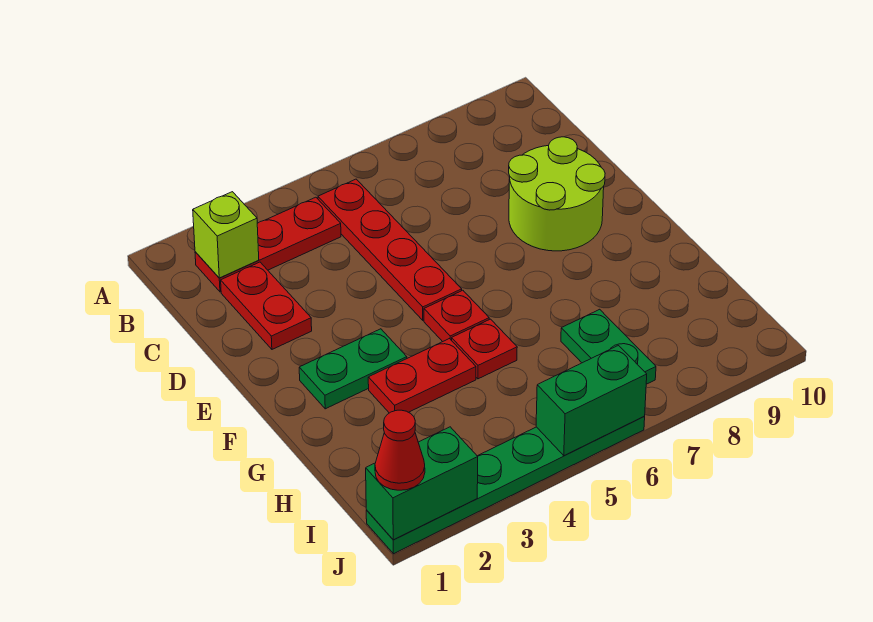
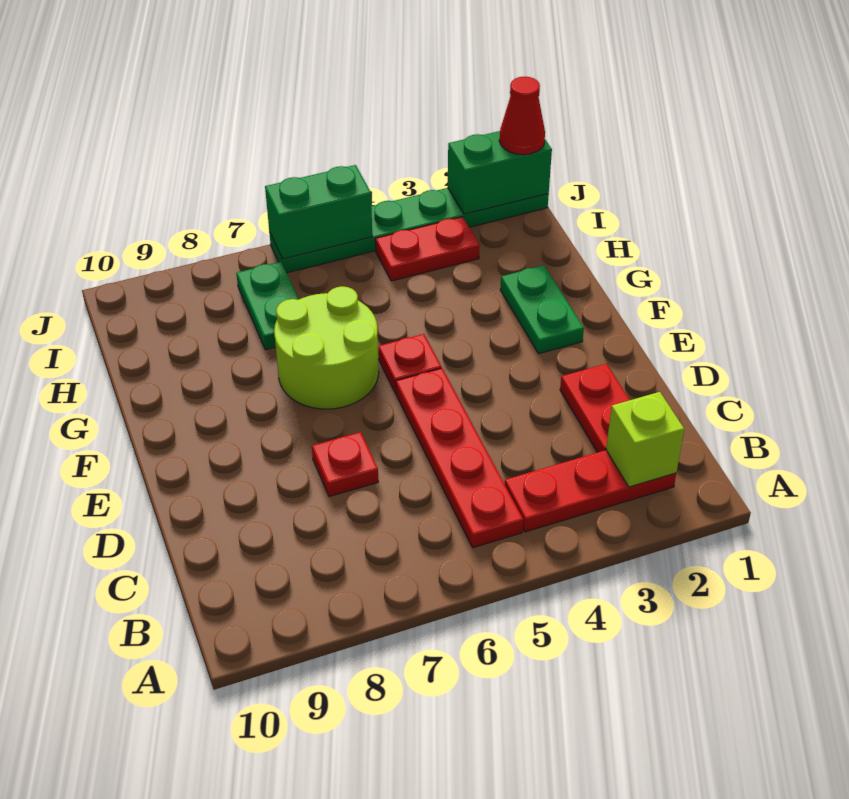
lime 2x2 round brick [509,137,605,251] -> lime 2x2 round brick moved to [274,286,379,409]
green 1x2 plate [299,329,407,409] -> green 1x2 plate turned to [500,265,584,354]
red 1x2 plate [368,339,476,413] -> red 1x2 plate moved to [375,217,480,281]
red 1x1 plate [452,319,517,379] -> red 1x1 plate moved to [312,432,378,496]

